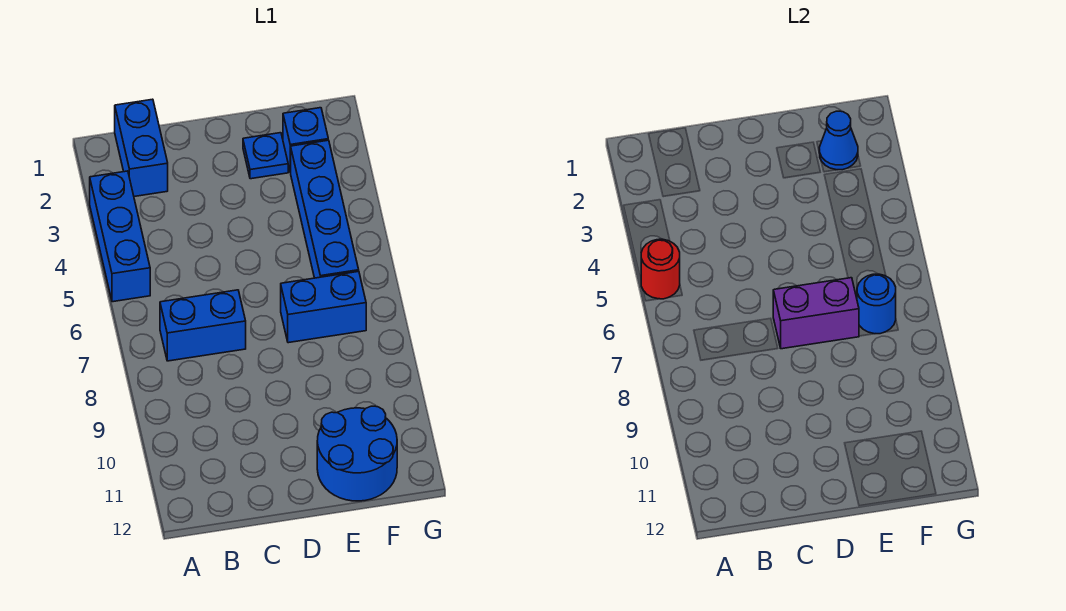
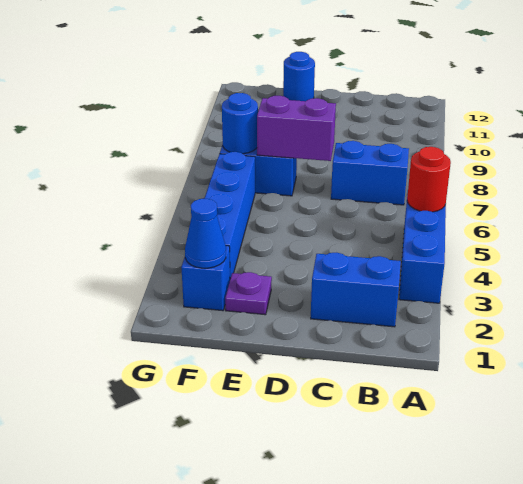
blue 1x2 brick [115,99,168,197] -> blue 1x2 brick turned to [311,253,401,327]
blue 1x1 plate [243,133,288,179] -> purple 1x1 plate [225,272,272,315]
blue 2x2 round brick [317,406,397,501] -> blue 1x1 round brick [283,52,315,101]

